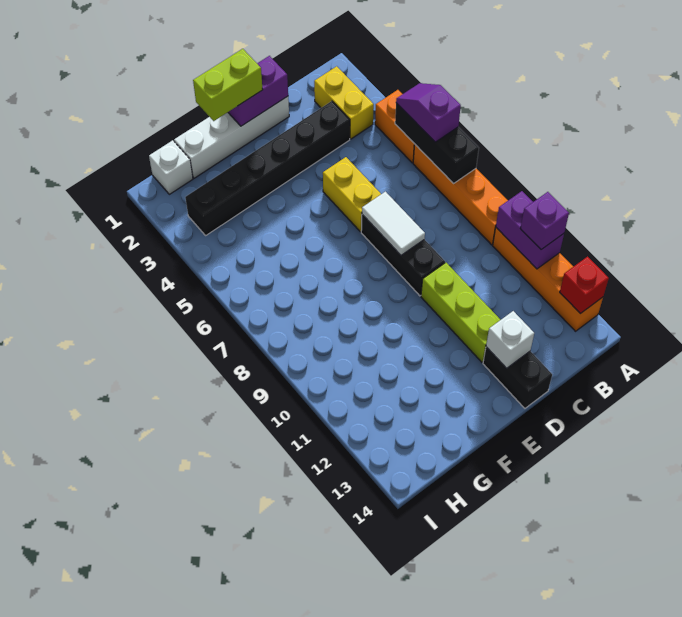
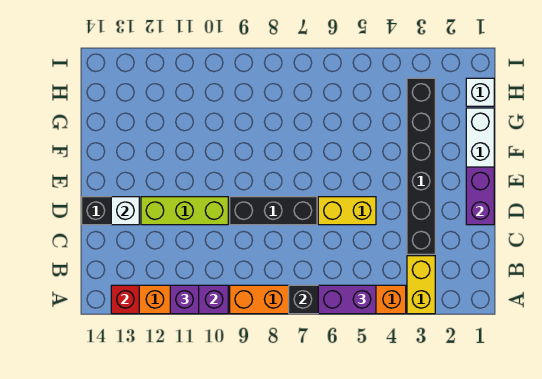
purple 1x2 slope [396,83,461,142] -> purple 1x2 brick [318,285,376,314]
yellow 1x2 brick [314,66,374,139] -> yellow 1x2 brick turned to [407,256,435,314]
white 1x2 tile [362,192,425,255] -> none
lime 1x2 brick [193,49,263,121] -> none

